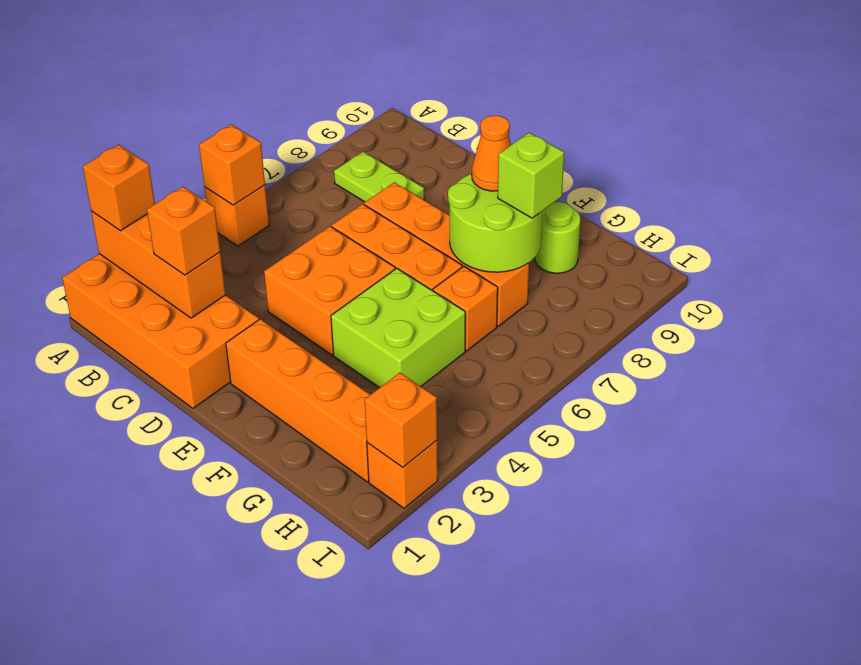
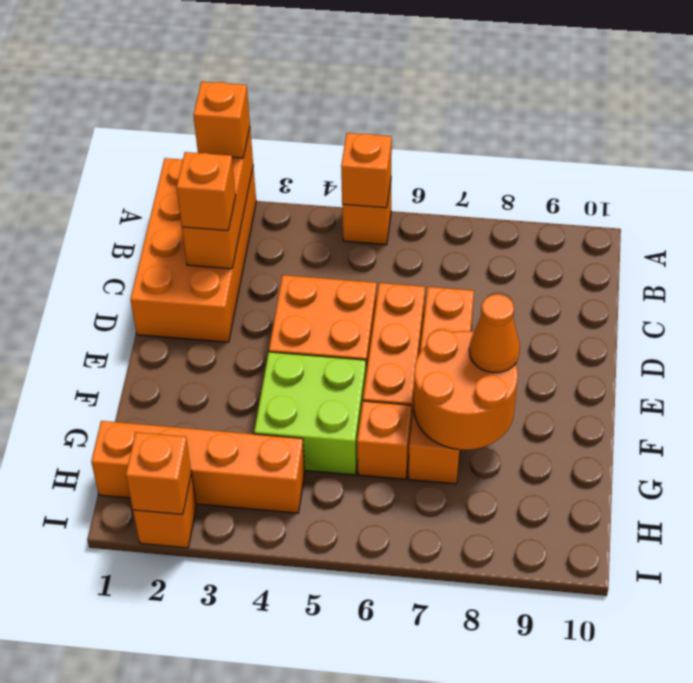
lime 1x2 plate [334,152,424,202] -> none
orange 1x4 brick [226,319,370,482] -> orange 1x4 brick turned to [91,421,305,513]
lime 2x2 round brick [448,174,542,272] -> orange 2x2 round brick [414,330,518,450]
lime 1x1 brick [498,133,564,218] -> none
lime 1x1 round brick [535,202,580,273] -> none

